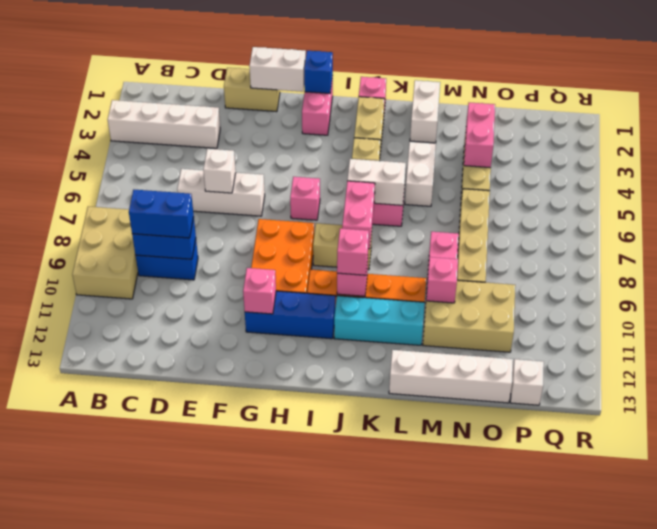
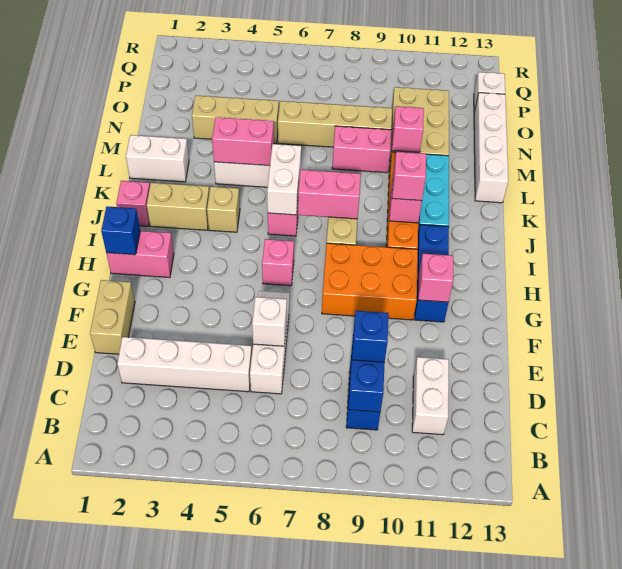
white 1x4 brick [108,100,220,148] -> white 1x4 brick turned to [117,337,252,392]
tan 2x3 brick [72,207,138,299] -> none
blue 1x2 brick [129,190,194,238] -> blue 1x1 brick [352,311,389,362]
white 1x2 brick [249,47,306,92] -> white 1x2 brick moved to [412,357,449,435]
pink 1x2 brick [464,103,495,168] -> pink 1x2 brick moved to [212,117,274,166]

